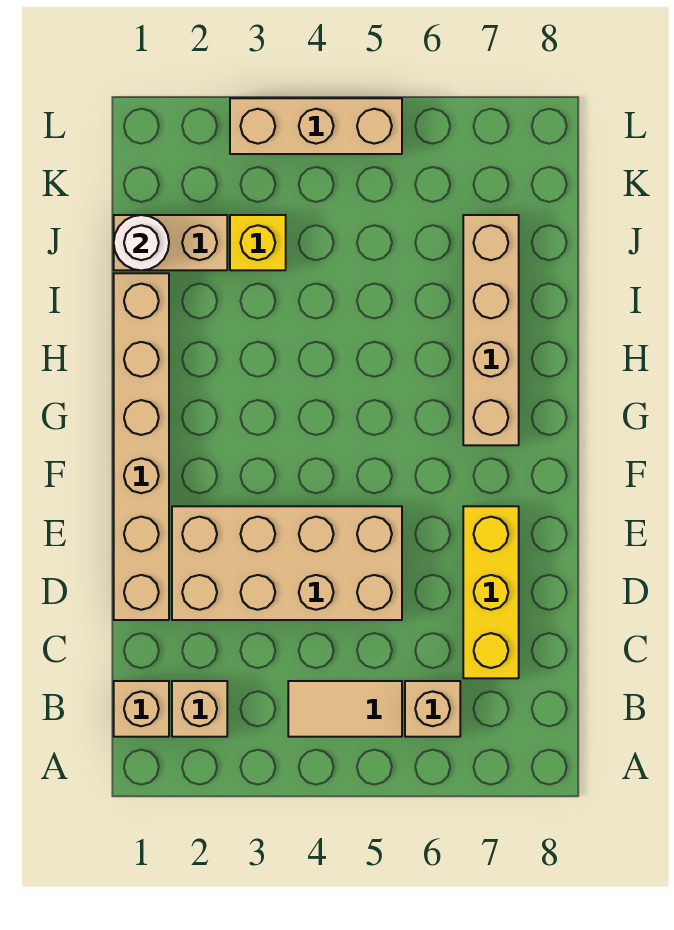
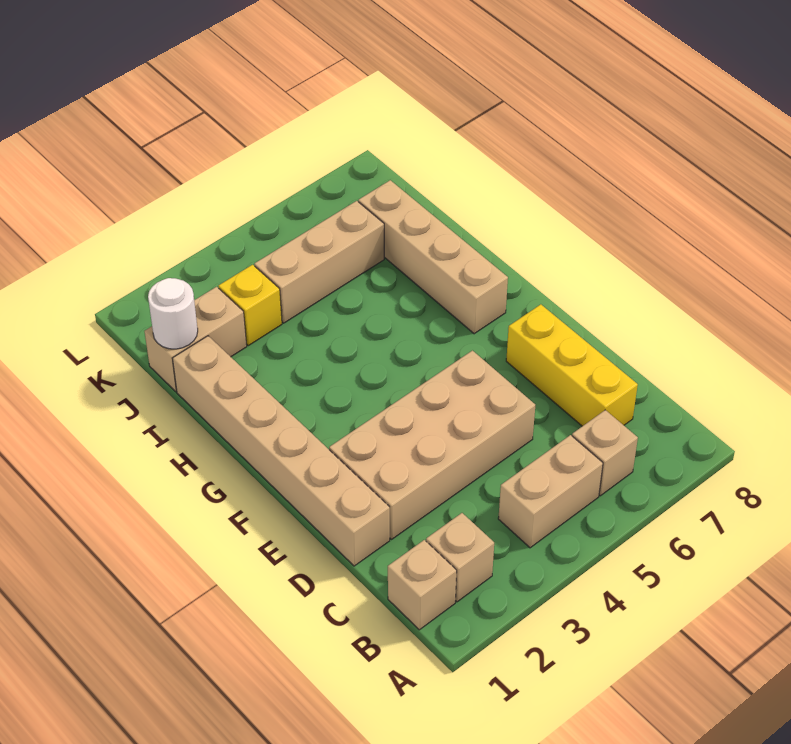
tan 1x2 tile [288,681,402,737] -> tan 1x2 brick [498,435,603,548]
tan 1x3 brick [230,98,402,154] -> tan 1x3 brick moved to [254,201,384,323]

